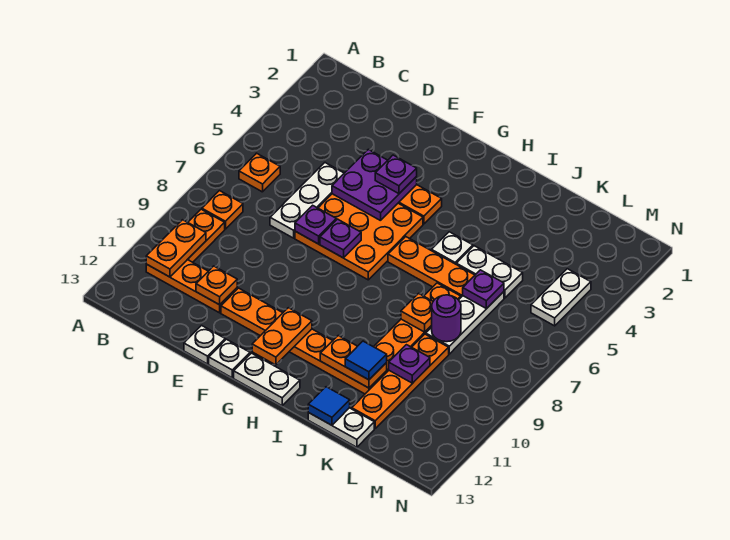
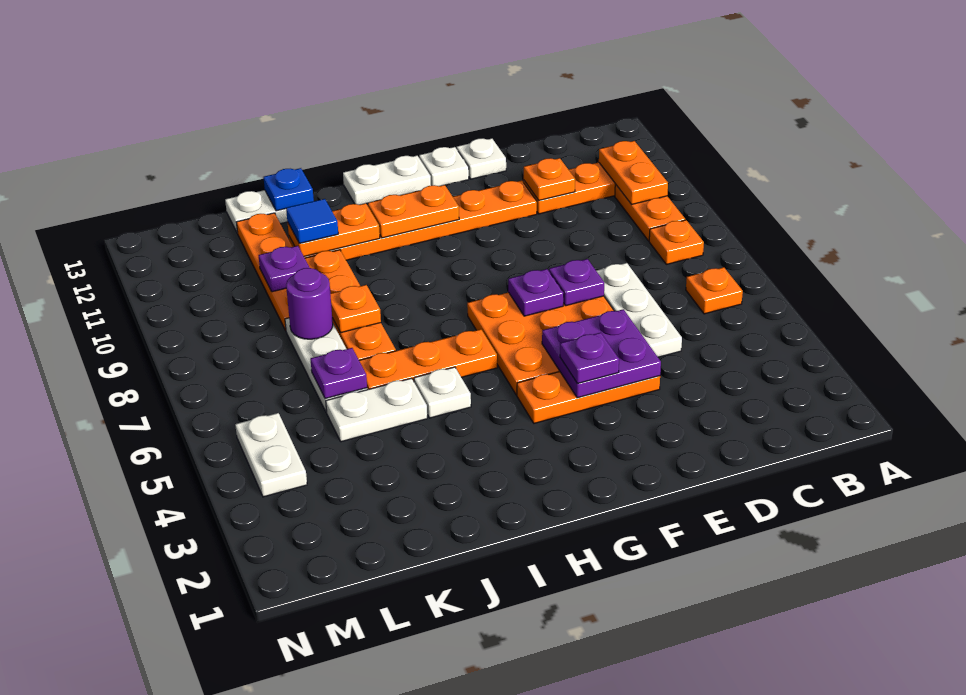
orange 1x2 plate [252,308,312,365] -> orange 1x2 plate turned to [368,185,459,238]
blue 1x1 tile [308,387,350,425] -> blue 1x1 plate [264,168,314,211]

